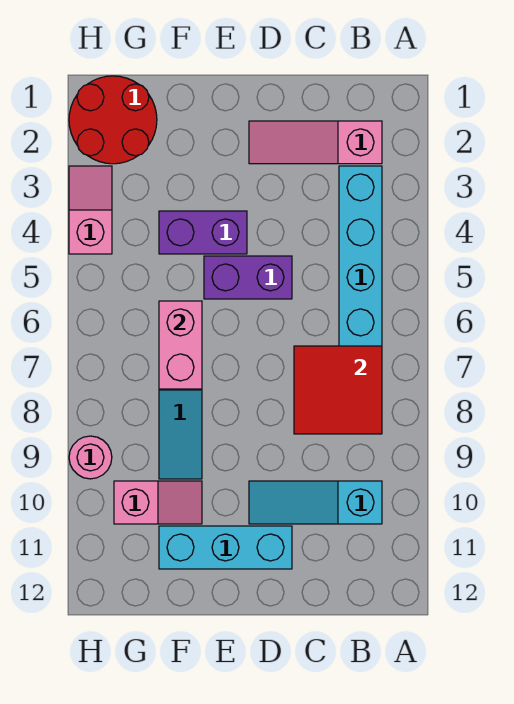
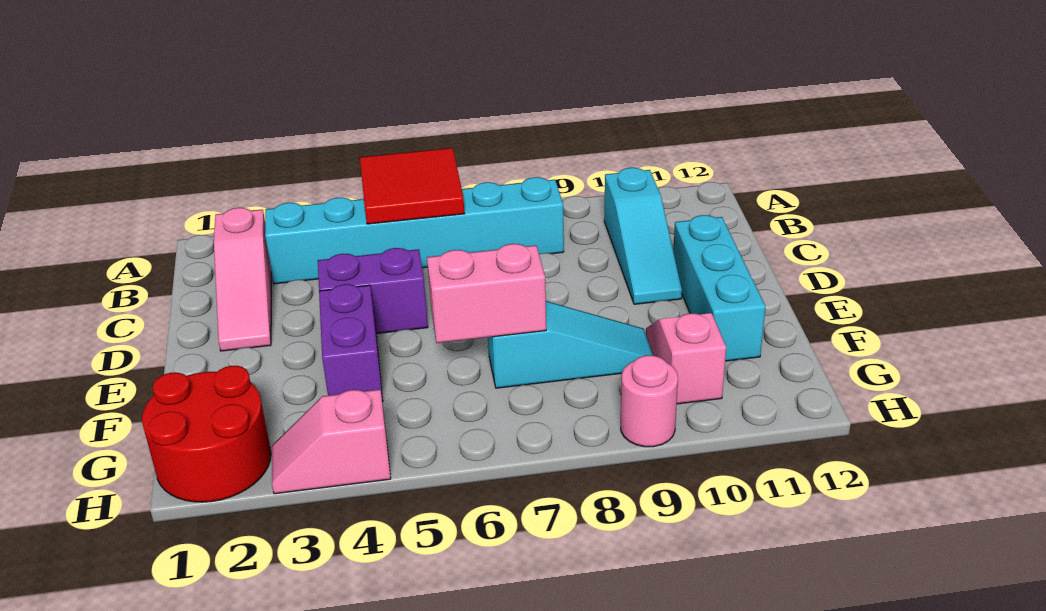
red 2x2 tile [294,346,382,434] -> red 2x2 tile moved to [360,148,464,224]
purple 1x2 brick [204,256,292,299] -> purple 1x2 brick turned to [318,248,428,334]

